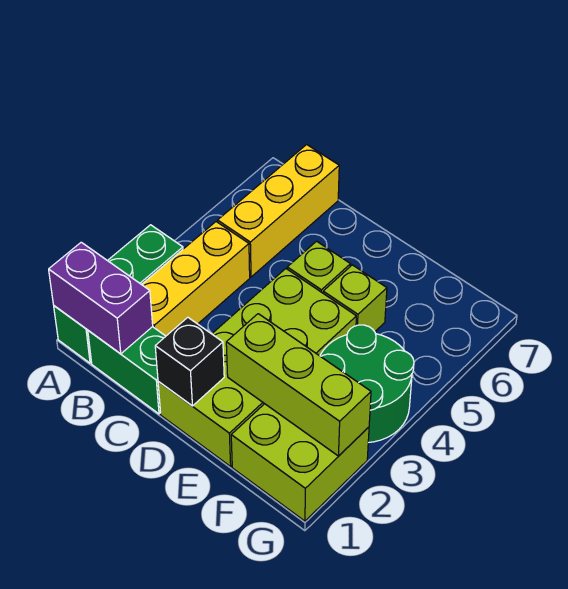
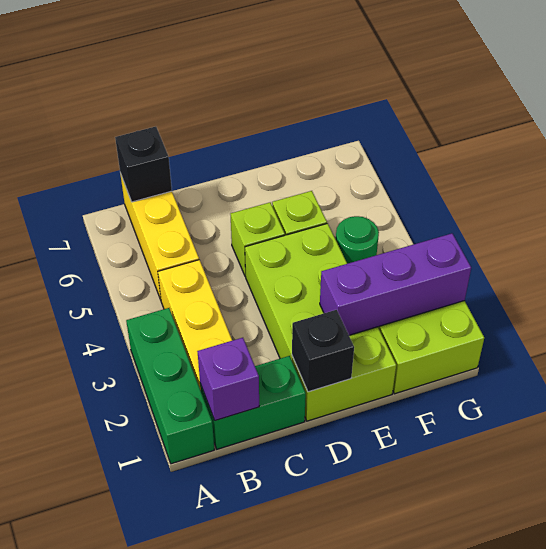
purple 1x2 brick [49,242,153,354] -> purple 1x1 brick [197,338,259,421]
none -> black 1x1 brick [115,127,172,202]
lime 1x3 brick [226,314,371,456] -> purple 1x3 brick [320,233,471,335]
green 2x2 round brick [320,325,414,443] -> green 1x1 round brick [336,216,379,264]

